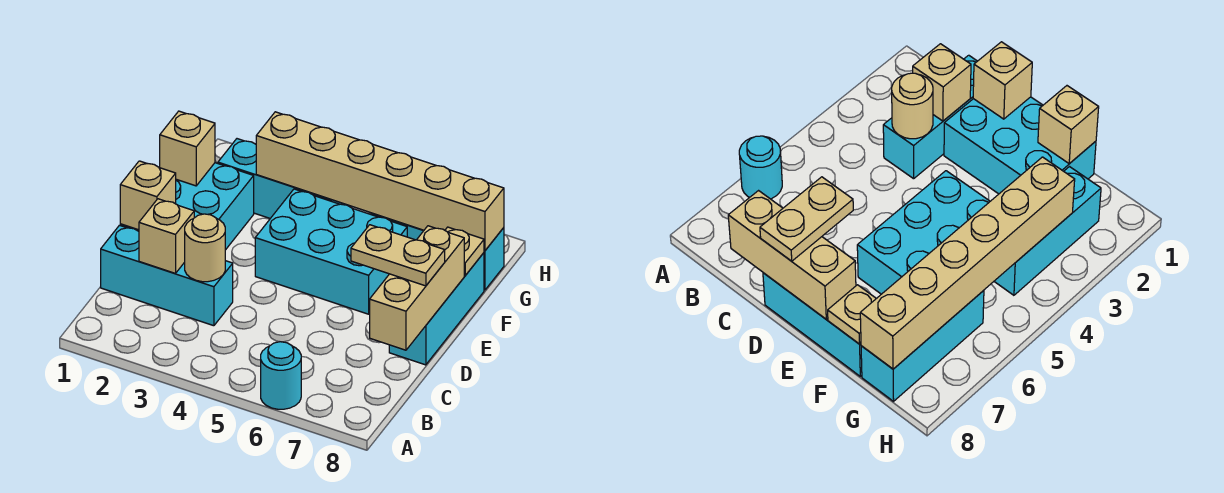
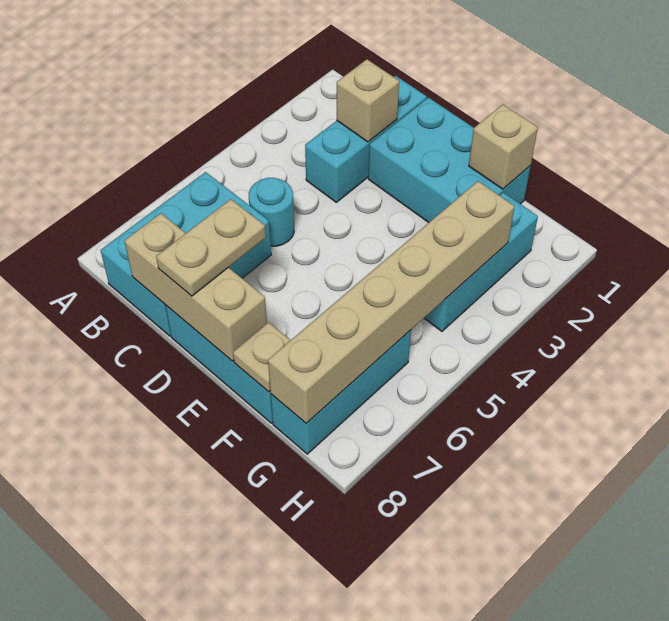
cyan 1x1 round brick [261,342,301,409] -> cyan 1x1 round brick moved to [249,178,294,246]
tan 1x1 round brick [185,214,225,282] -> none
tan 1x1 brick [120,161,176,230] -> none
cyan 2x3 brick [255,189,407,314] -> cyan 2x3 brick moved to [101,172,271,336]

